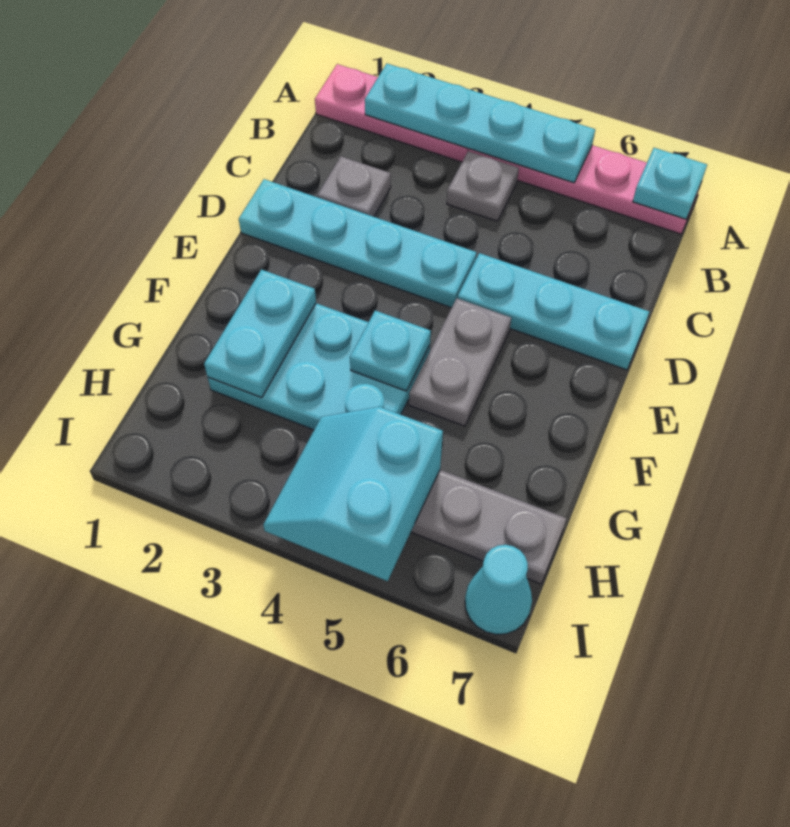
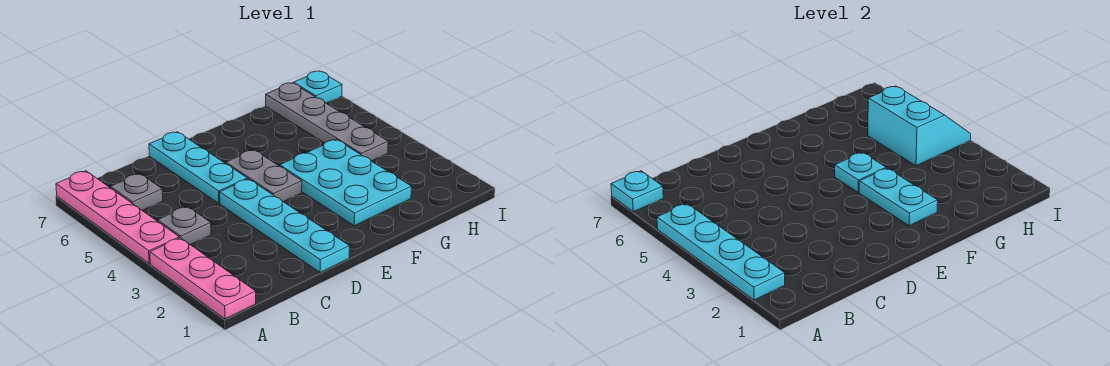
grey 1x1 plate [317,156,391,217] -> grey 1x1 plate moved to [110,174,163,211]
grey 1x2 plate [409,298,511,426] -> grey 1x2 plate turned to [226,150,302,202]
cyan 1x2 plate [204,270,316,398] -> cyan 1x2 plate turned to [859,168,938,226]
cyan 2x2 slope [263,407,443,581] -> cyan 2x2 slope turned to [868,86,971,166]
cyan 1x1 cone [465,545,532,635] -> cyan 1x1 plate [294,71,342,103]

